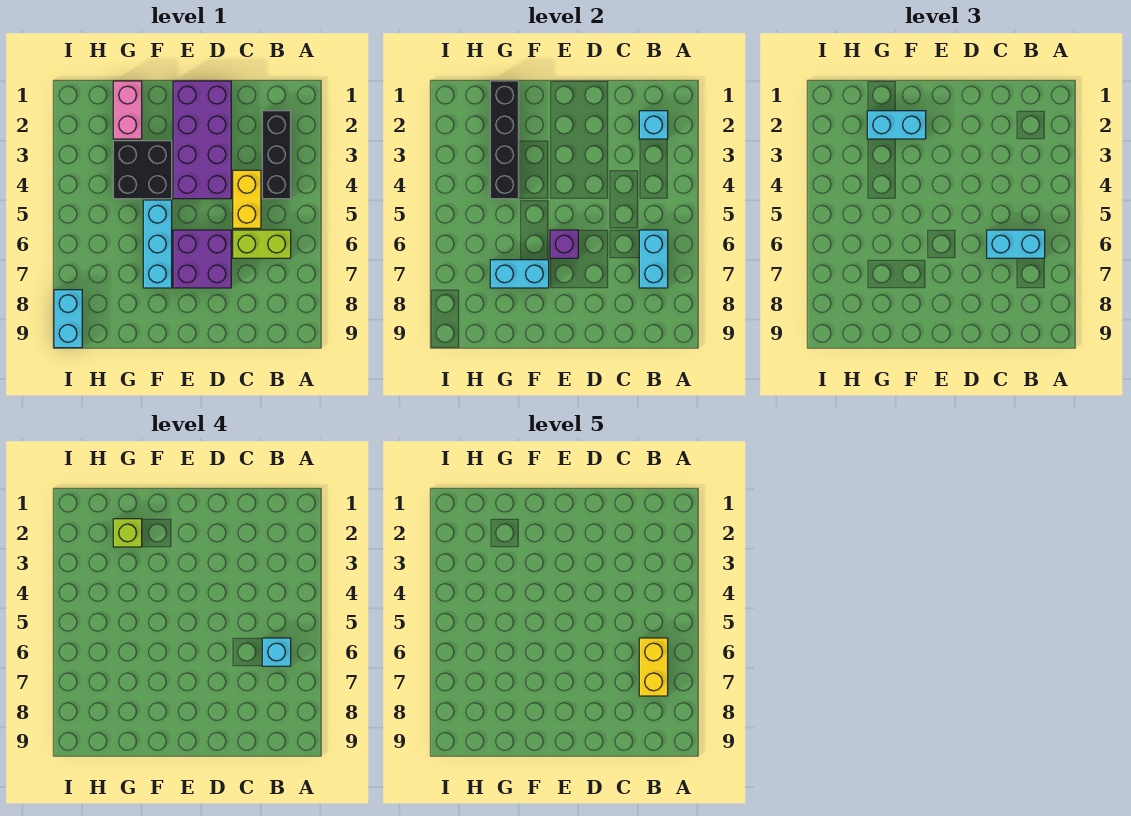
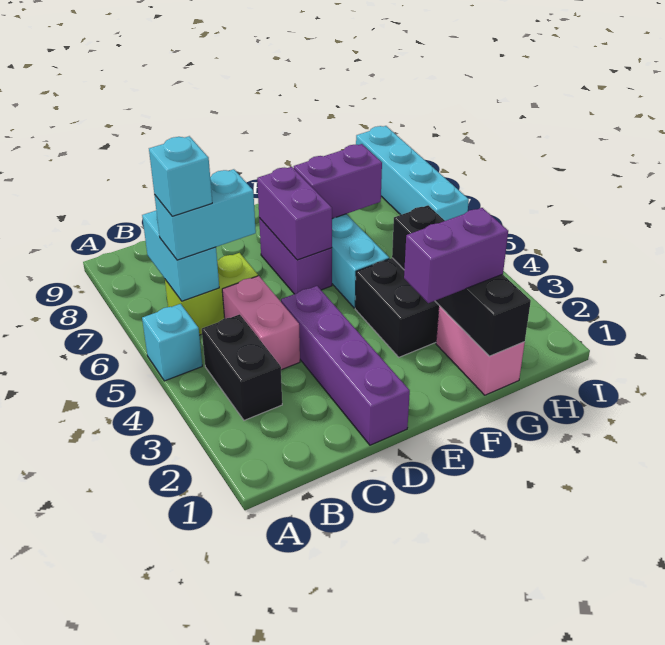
black 1x3 brick [262,111,291,199] -> black 1x2 brick [202,314,282,420]
cyan 1x1 brick [639,111,668,139] -> cyan 1x1 brick moved to [142,304,202,381]
yellow 1x2 brick [639,638,668,696] -> none
yellow 1x2 brick [233,170,261,228] -> pink 1x2 brick [222,276,300,370]
purple 2x4 brick [173,81,231,199] -> purple 1x4 brick [281,286,410,445]
purple 2x2 brick [173,230,231,288] -> purple 1x2 brick [259,218,332,294]
purple 1x1 brick [550,230,578,258] -> purple 1x2 brick [257,167,332,260]
cyan 1x2 brick [867,111,926,139] -> purple 1x2 brick [404,208,508,303]
cyan 1x2 brick [490,260,549,288] -> purple 1x2 brick [294,144,382,219]
lime 1x1 brick [113,519,142,547] -> none
cyan 1x2 brick [54,290,82,348] -> cyan 1x4 brick [356,126,469,221]

